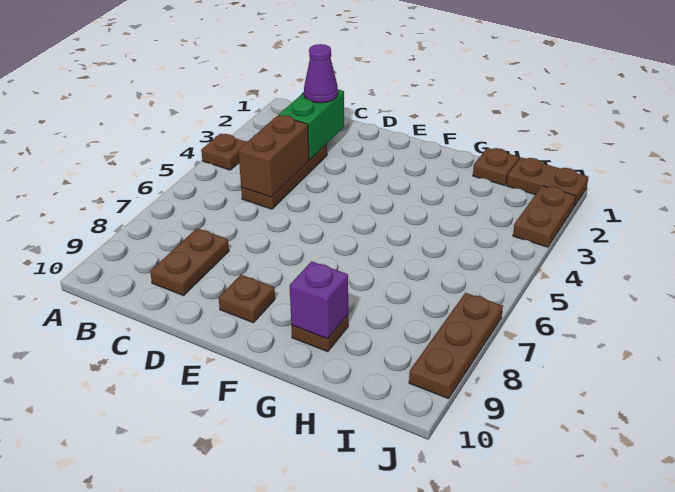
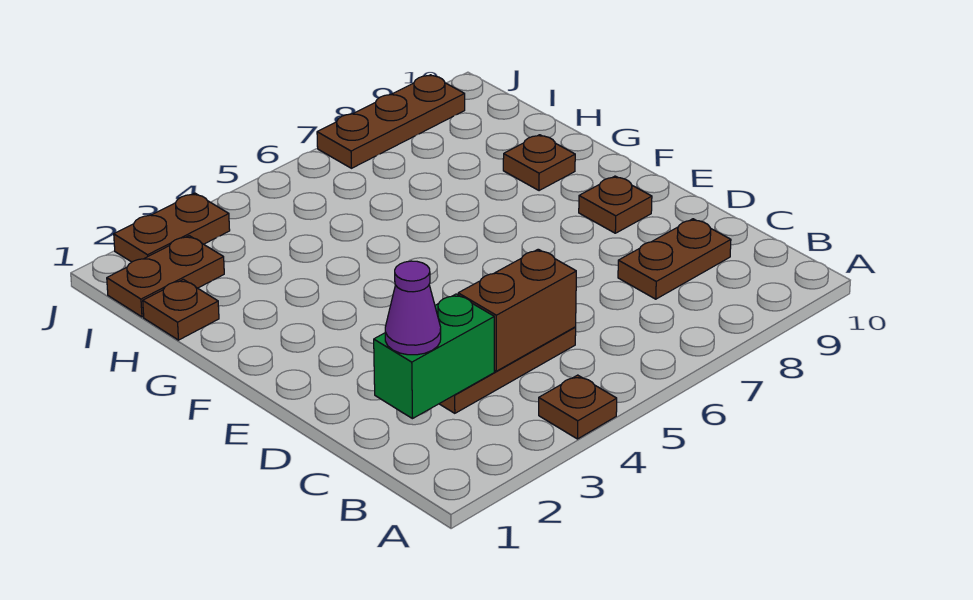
purple 1x1 brick [290,261,348,339] -> none
brown 1x2 plate [507,157,588,206] -> brown 1x2 plate turned to [107,236,224,317]

